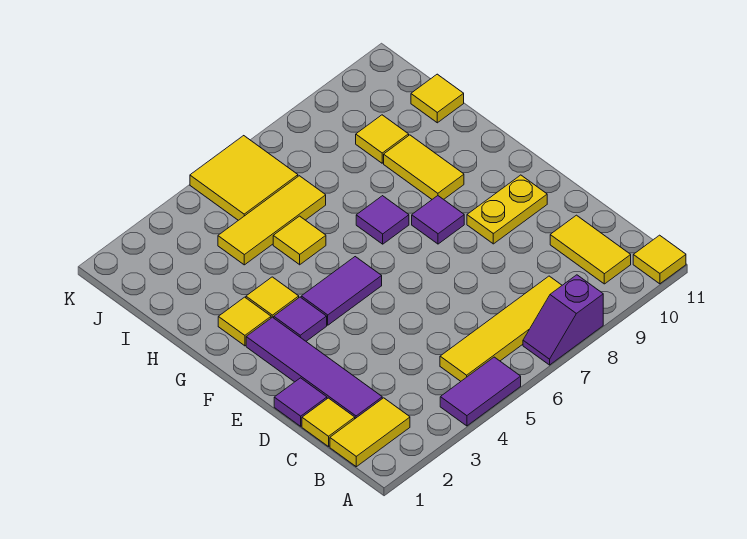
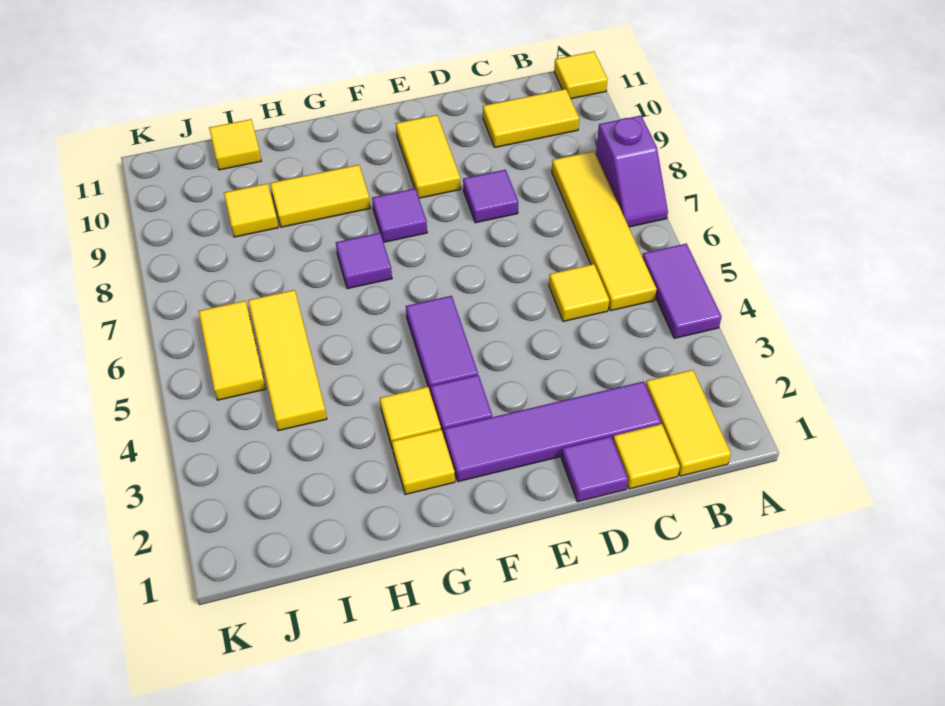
none -> purple 1x1 tile [463,170,518,223]
yellow 1x2 plate [467,175,547,244] -> yellow 1x2 tile [396,115,461,198]
yellow 1x1 tile [273,216,326,265] -> yellow 1x1 tile moved to [549,264,609,321]
yellow 2x2 tile [190,136,298,220] -> yellow 1x2 tile [199,301,266,400]

